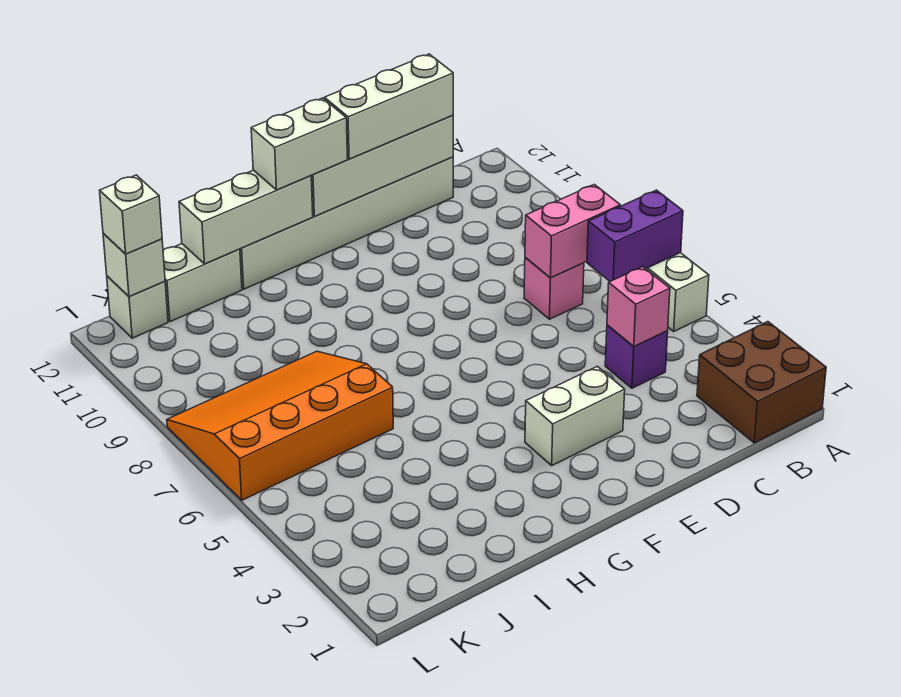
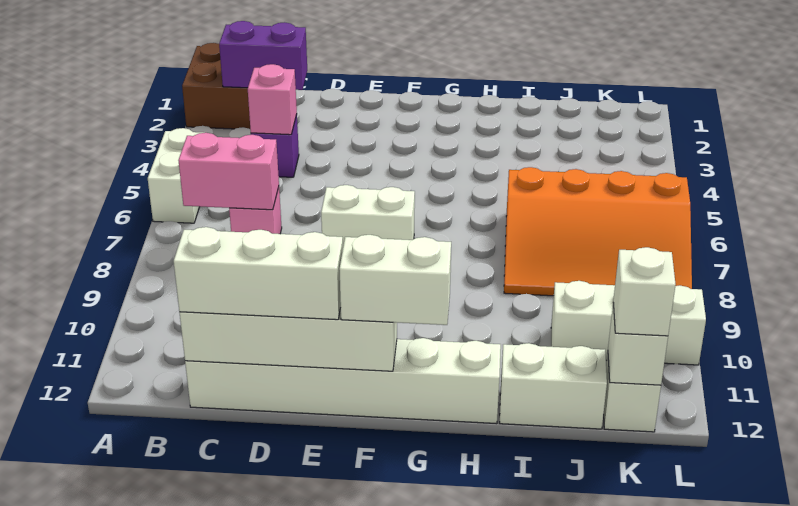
purple 1x2 brick [587,190,683,281] -> purple 1x2 brick moved to [219,21,307,90]
white 1x2 brick [525,366,625,465] -> white 1x2 brick moved to [321,185,415,246]
white 1x3 brick [179,170,313,264] -> white 1x3 brick moved to [551,281,706,365]

